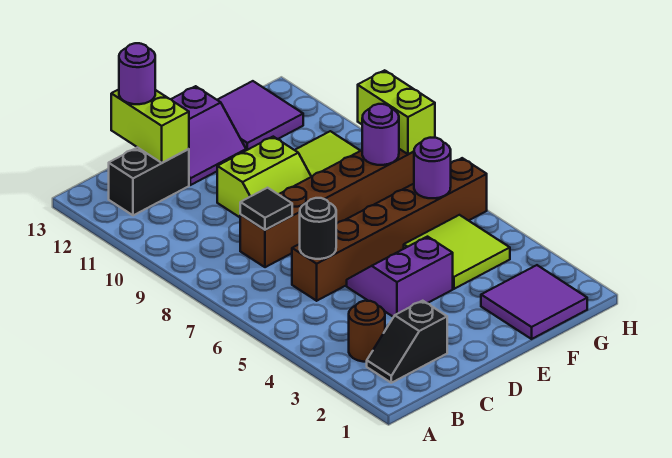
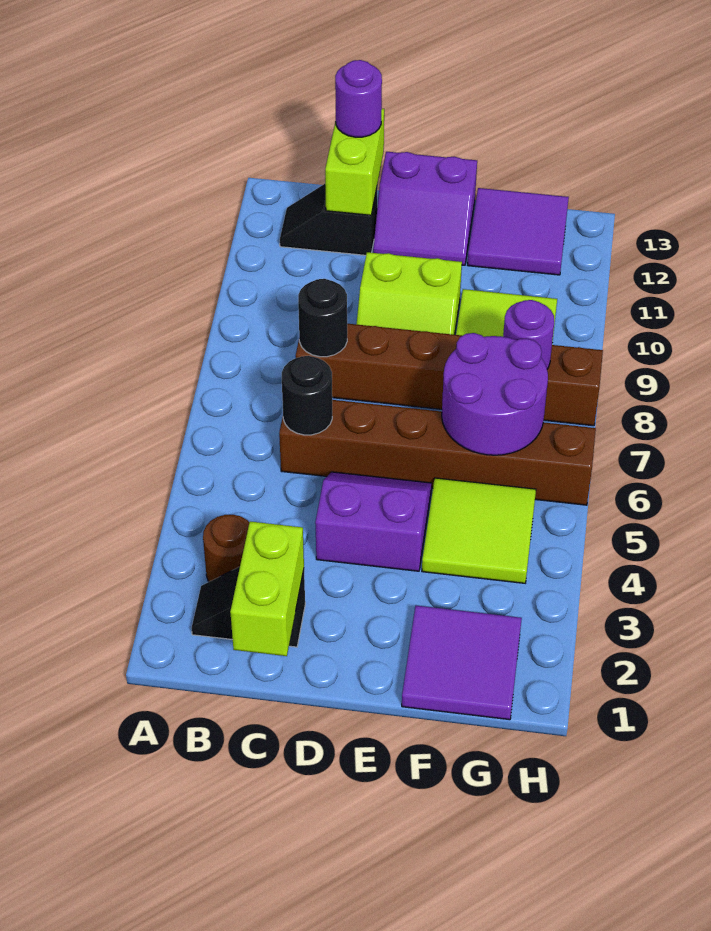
black 1x2 brick [109,147,189,215] -> black 1x2 slope [280,184,377,255]
black 1x1 tile [240,188,292,230] -> black 1x1 round brick [298,279,347,357]
purple 1x1 round brick [414,138,451,198] -> purple 2x2 round brick [442,333,548,455]
lime 1x2 brick [358,70,435,154] -> lime 1x2 brick moved to [230,521,304,656]

